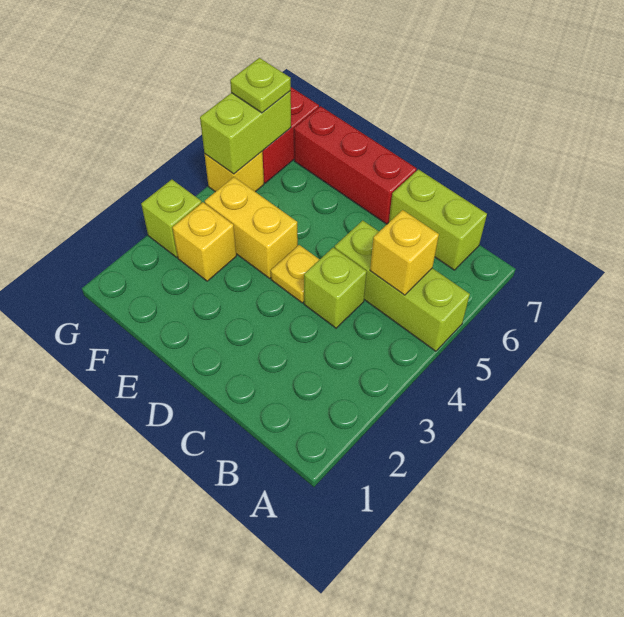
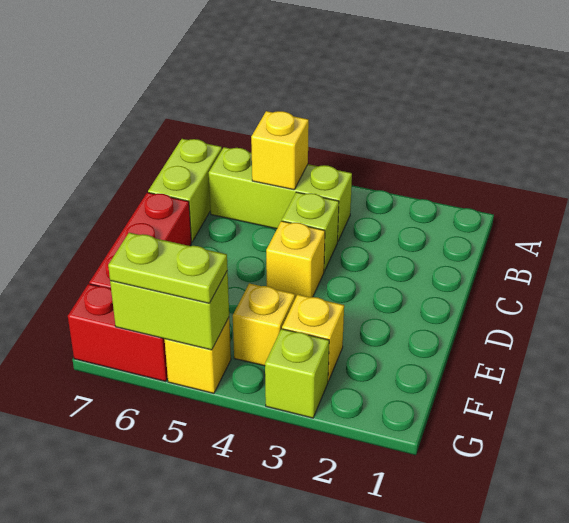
lime 1x3 brick [335,220,470,351] -> lime 1x3 brick turned to [209,147,352,241]
yellow 1x1 plate [271,245,320,303] -> yellow 1x1 brick [266,221,325,298]
yellow 1x2 brick [205,177,298,278] -> yellow 1x1 brick [233,283,295,366]
lime 1x1 plate [230,58,291,113] -> lime 1x2 plate [108,233,228,303]

